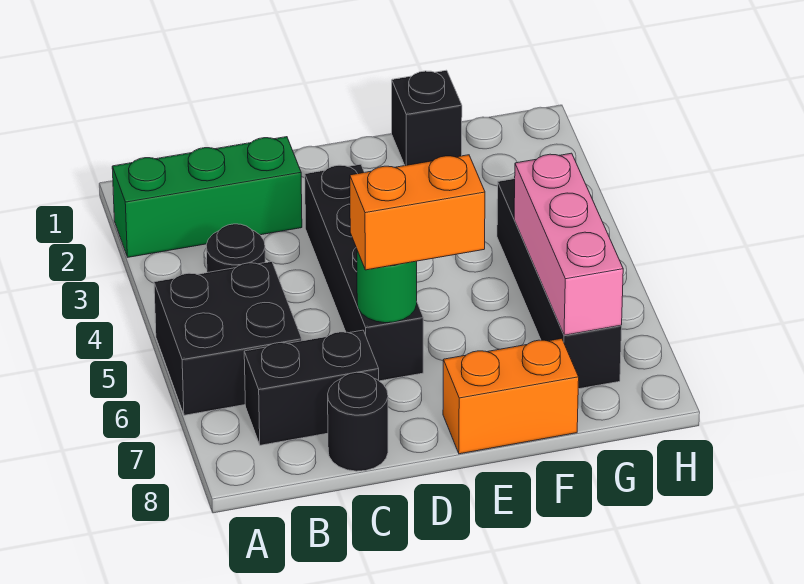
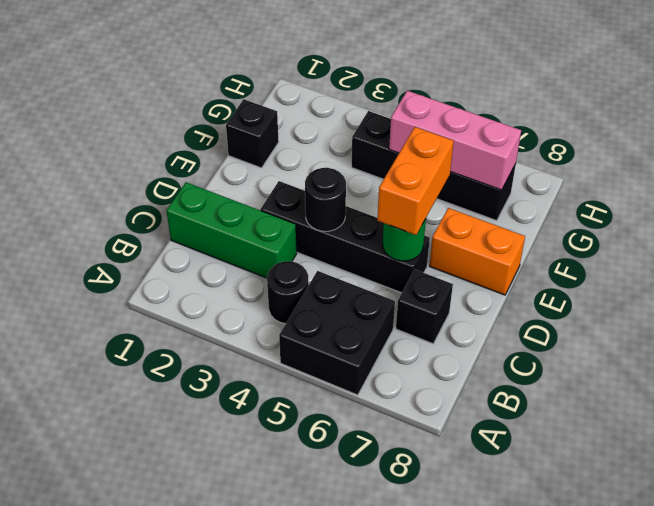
green 1x3 brick [112,137,302,257] -> green 1x3 brick turned to [166,182,297,278]
black 1x2 brick [244,330,379,445] -> black 1x1 brick [396,270,453,344]
black 1x1 round brick [328,372,388,471] -> black 1x1 round brick moved to [305,168,346,231]
orange 1x2 brick [443,338,579,454] -> orange 1x2 brick turned to [430,208,525,295]

